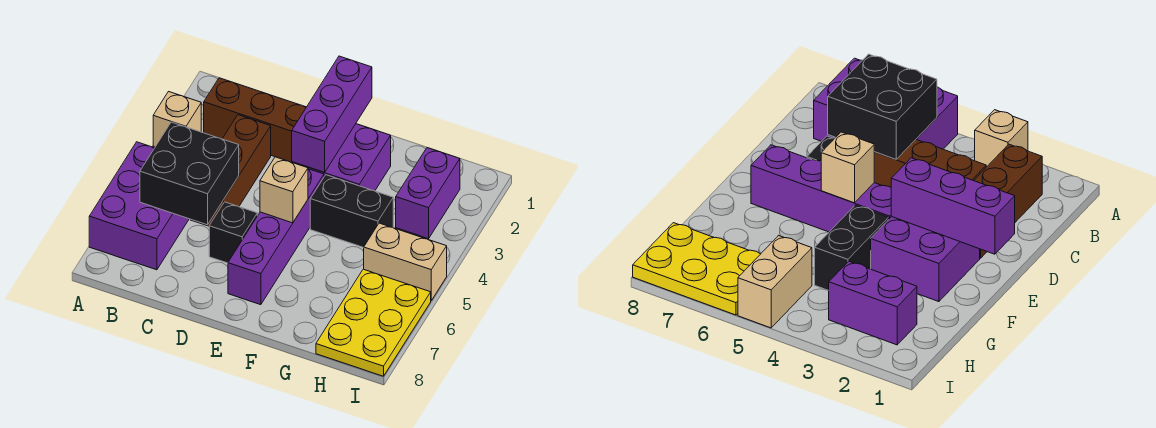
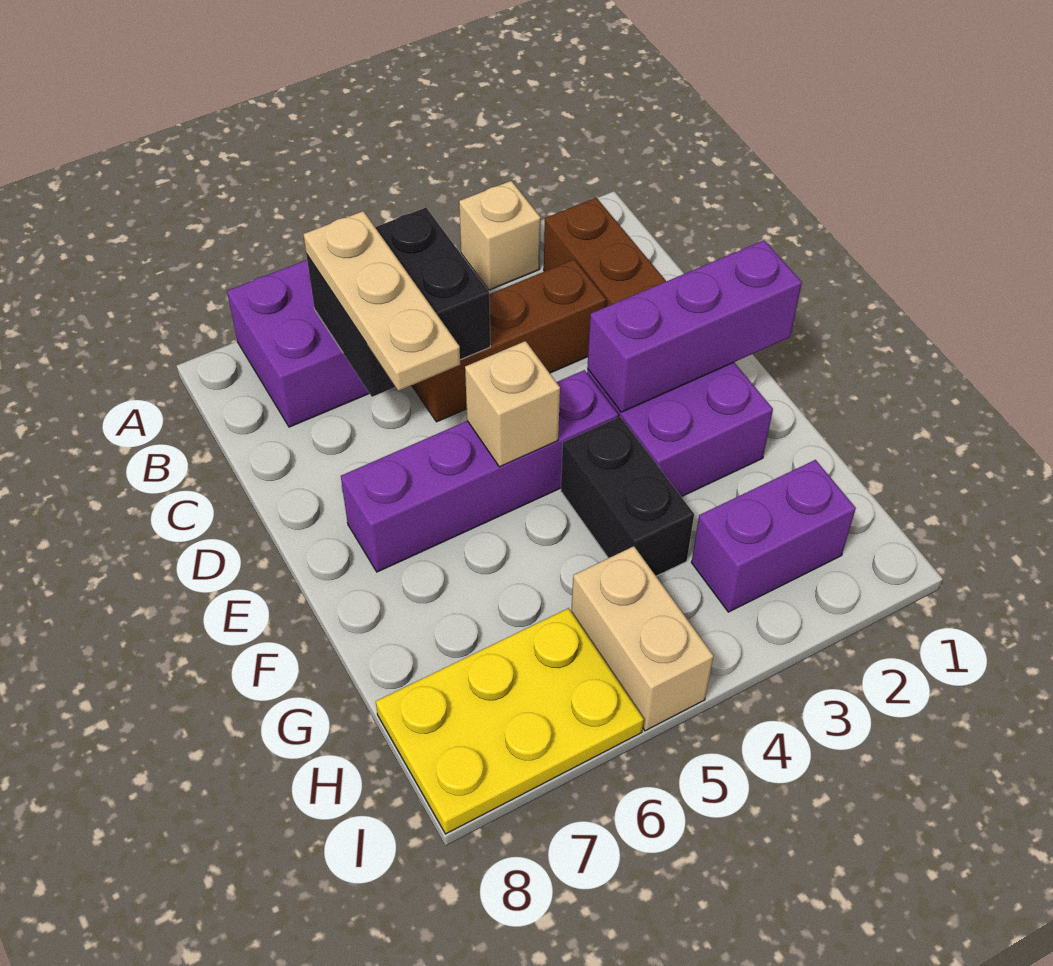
none -> tan 1x3 plate [303,211,460,391]
black 1x1 brick [209,202,257,263] -> none

